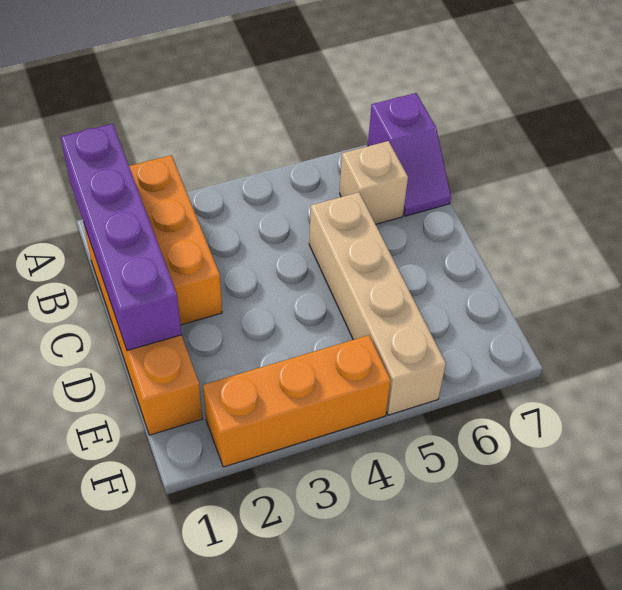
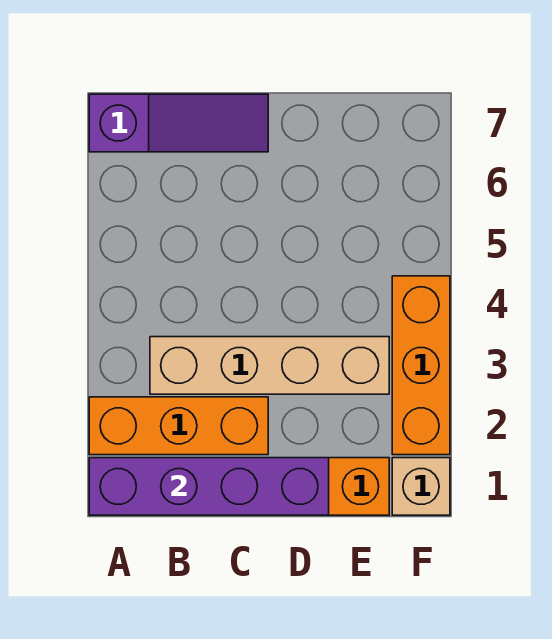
purple 1x2 slope [368,93,451,216] -> purple 1x3 slope [89,94,268,152]
tan 1x1 brick [340,141,408,224] -> tan 1x1 brick moved to [392,458,450,515]
tan 1x4 brick [309,192,446,415] -> tan 1x4 brick moved to [150,337,389,394]

